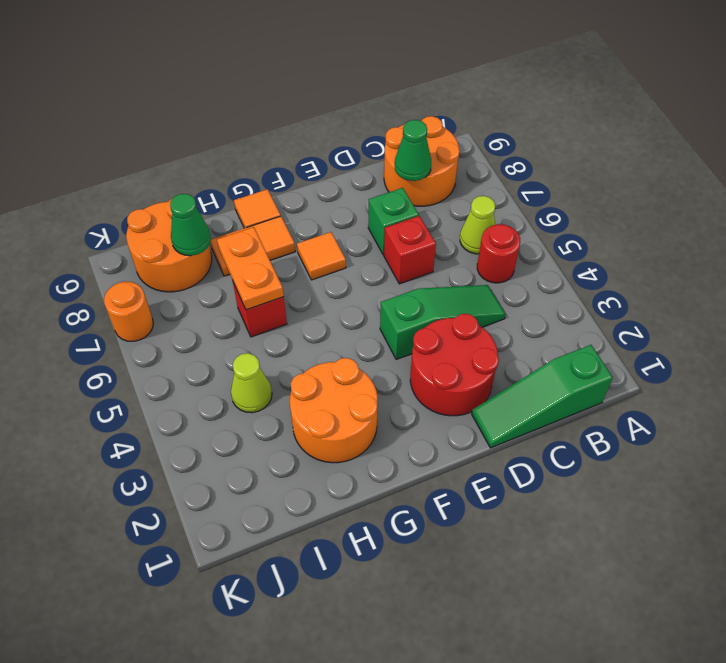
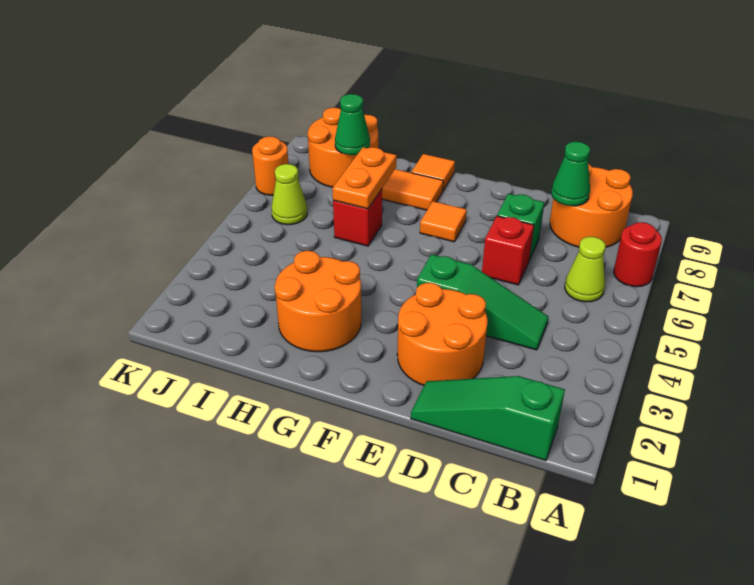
red 1x1 round brick [477,224,520,283] -> red 1x1 round brick moved to [614,222,662,287]
red 2x2 round brick [410,314,499,416] -> orange 2x2 round brick [397,283,488,385]
lime 1x1 cone [231,353,272,413] -> lime 1x1 cone moved to [272,164,307,225]

